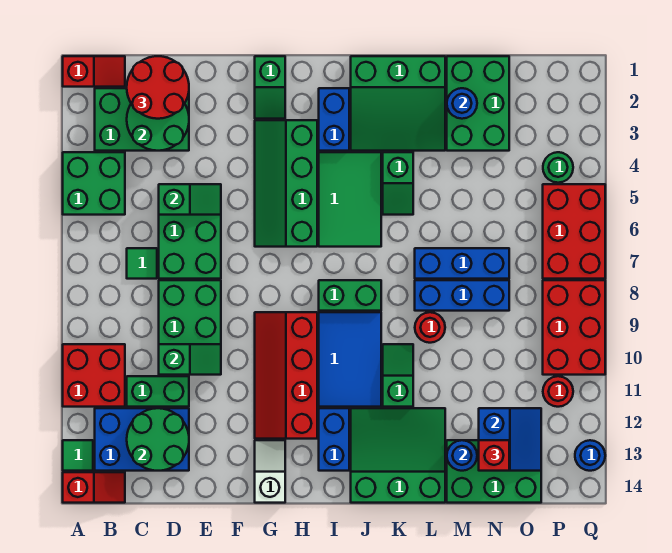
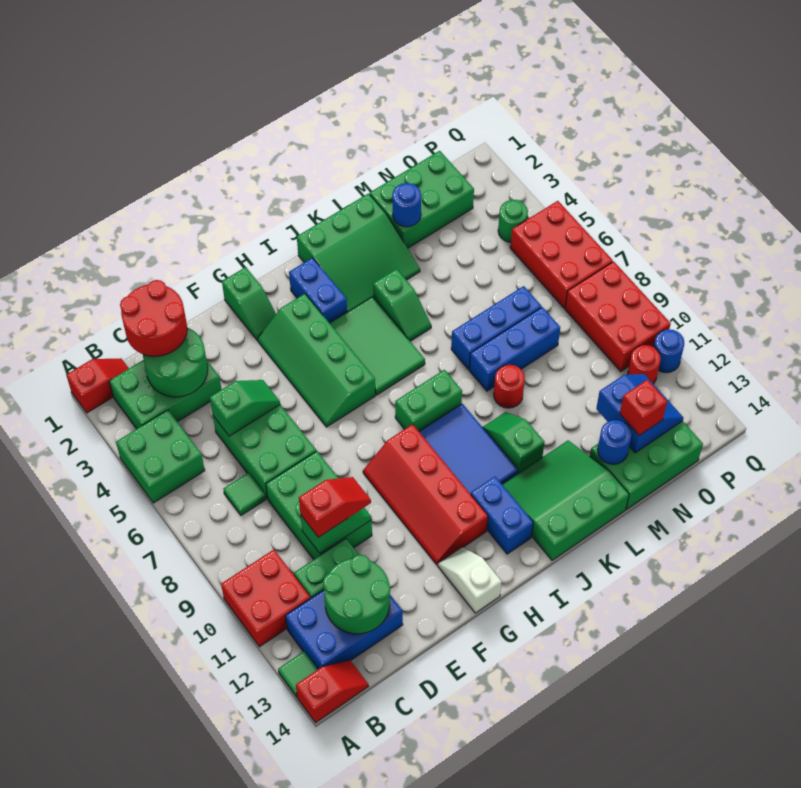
none -> red 1x2 slope [299,477,371,537]
green 2x3 brick [447,56,509,151] -> green 2x3 brick turned to [370,151,474,248]
blue 1x1 round brick [575,440,605,471] -> blue 1x1 round brick moved to [654,329,684,373]

